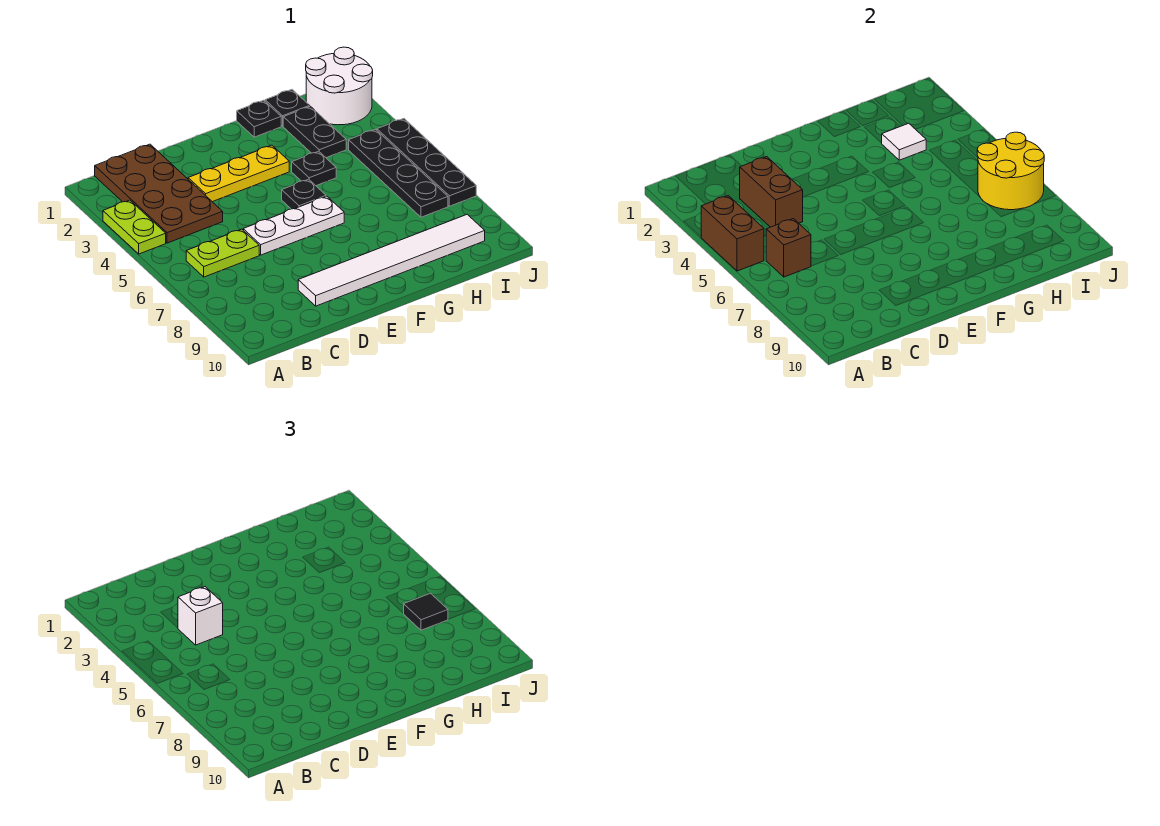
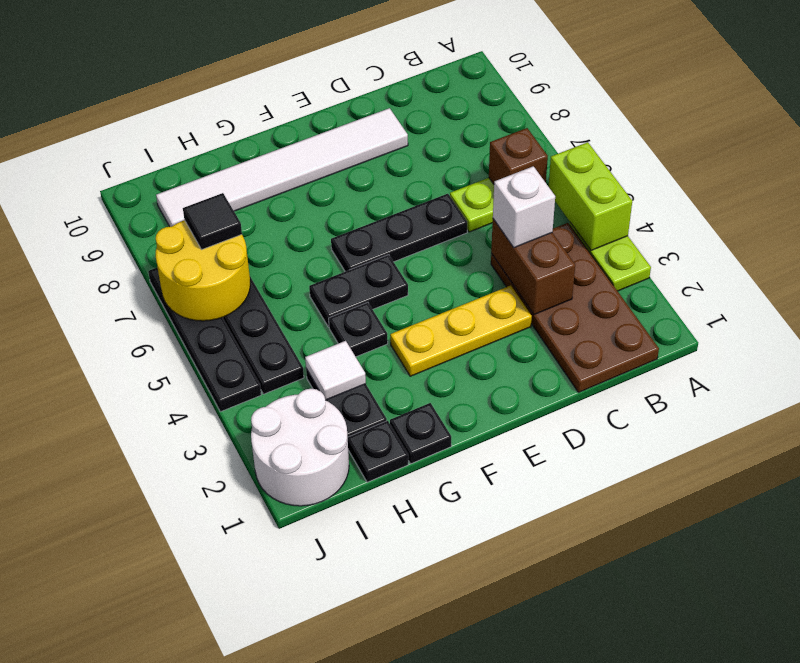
brown 1x2 brick [701,196,764,271] -> lime 1x2 brick [549,142,632,250]
white 1x3 plate [243,196,344,255] -> black 1x3 plate [331,194,467,272]
black 1x1 plate [282,179,326,209] -> black 1x2 plate [309,255,408,327]

